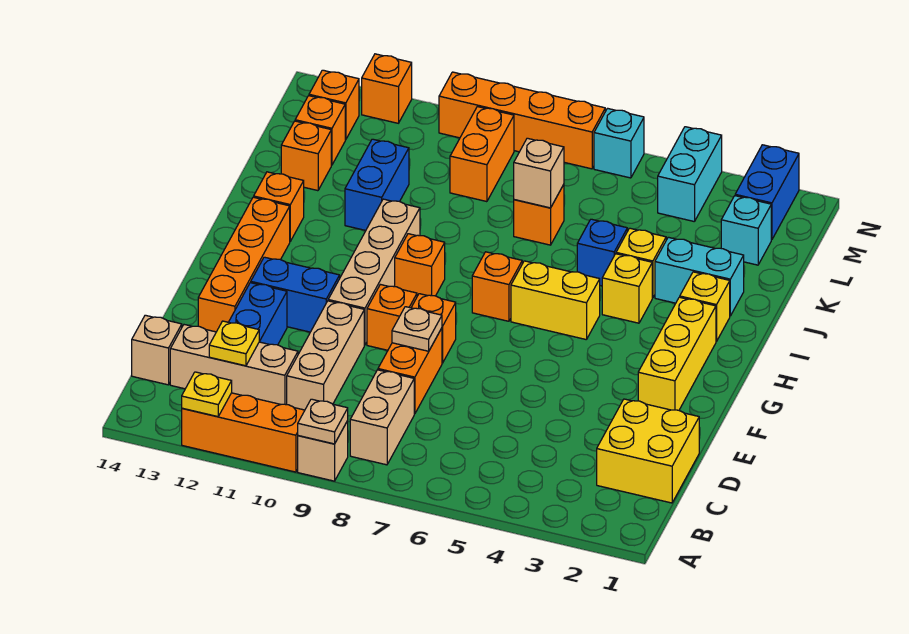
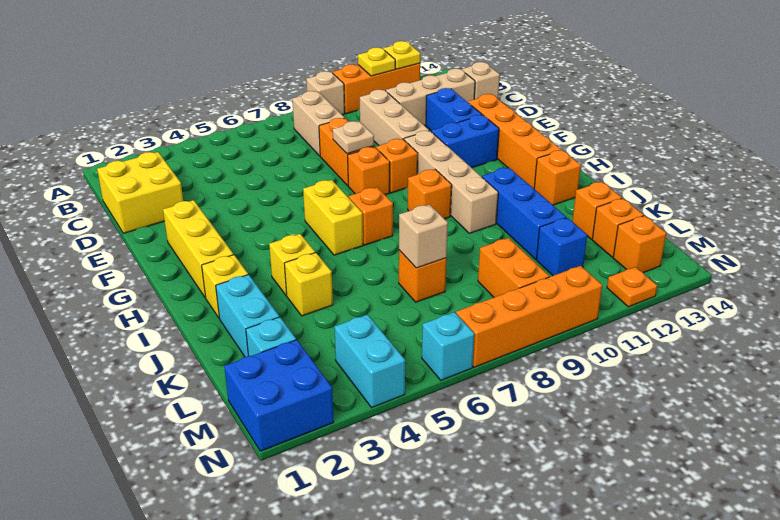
tan 1x1 plate [298,399,348,444] -> none
yellow 1x1 plate [209,321,259,366] -> yellow 1x1 plate moved to [358,47,395,76]
yellow 1x2 brick [511,261,600,340] -> yellow 1x2 brick turned to [303,180,363,255]
cyan 1x2 brick [655,237,744,316] -> cyan 1x2 brick turned to [216,275,279,357]
blue 1x1 brick [577,219,627,286] -> blue 1x1 brick moved to [536,218,587,276]
blue 1x2 brick [345,139,409,230] -> blue 1x3 brick [482,167,566,259]
blue 1x2 brick [735,145,799,240] -> blue 2x2 brick [224,340,334,451]
orange 1x1 brick [362,54,412,123] -> orange 1x1 plate [607,267,657,307]

